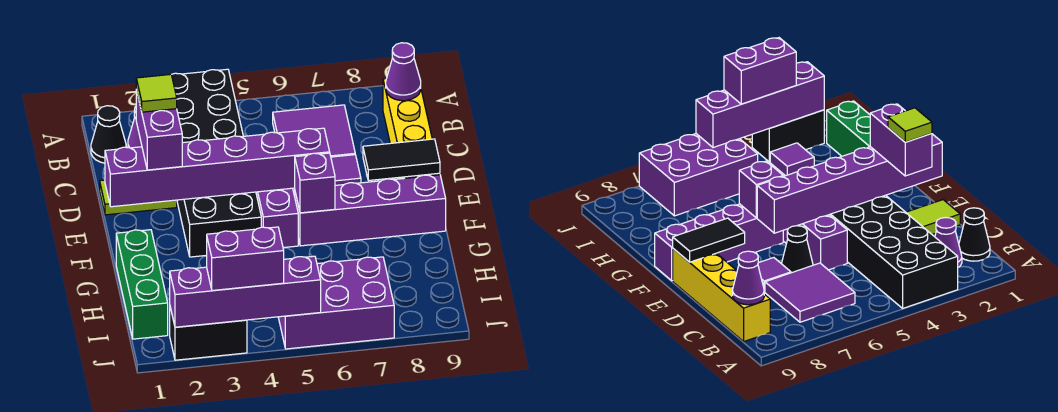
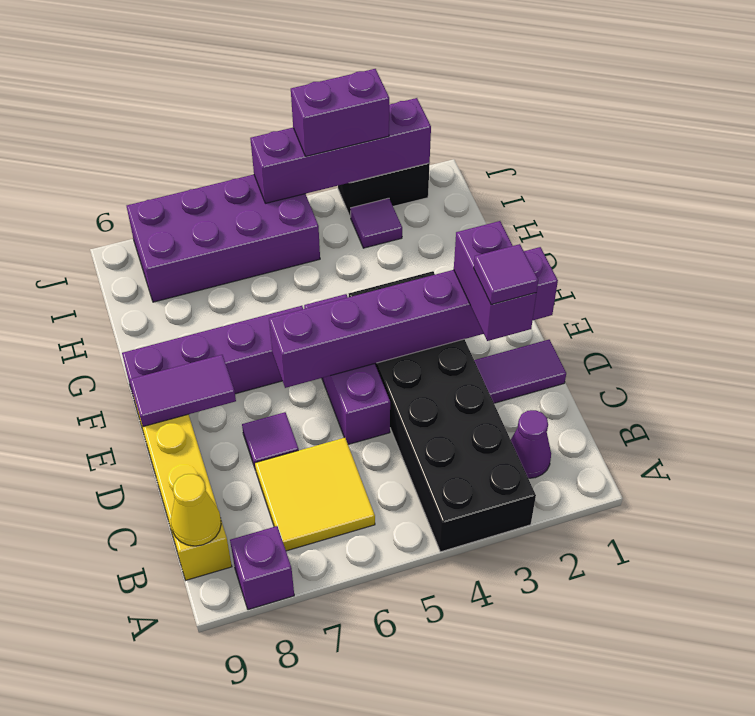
black 1x1 cone [91,106,126,163] -> none
purple 2x2 tile [273,105,355,157] -> yellow 2x2 tile [255,438,375,551]
purple 1x1 cone [386,43,421,101] -> yellow 1x1 cone [171,474,221,546]
lime 1x2 tile [100,180,177,215] -> purple 1x2 tile [474,340,566,403]
lime 1x1 tile [136,74,177,112] -> purple 1x1 tile [474,244,538,305]
black 1x1 cone [782,226,813,273] -> none
black 1x2 tile [363,139,440,181] -> purple 1x2 tile [130,355,236,427]
purple 1x1 brick [295,153,335,213] -> purple 1x1 brick moved to [230,526,294,610]
green 1x3 brick [116,230,168,339] -> none
purple 2x3 brick [278,257,394,349] -> purple 2x4 brick [127,175,320,302]

